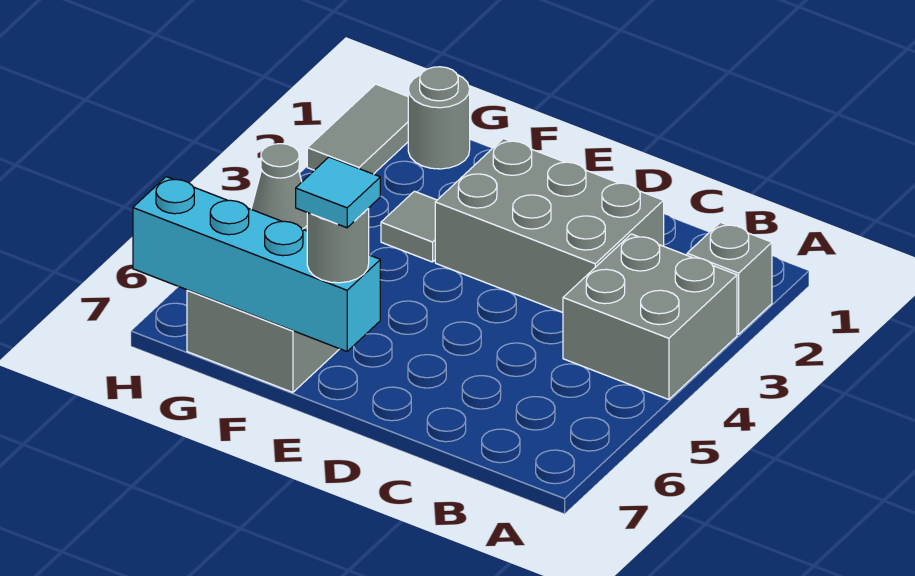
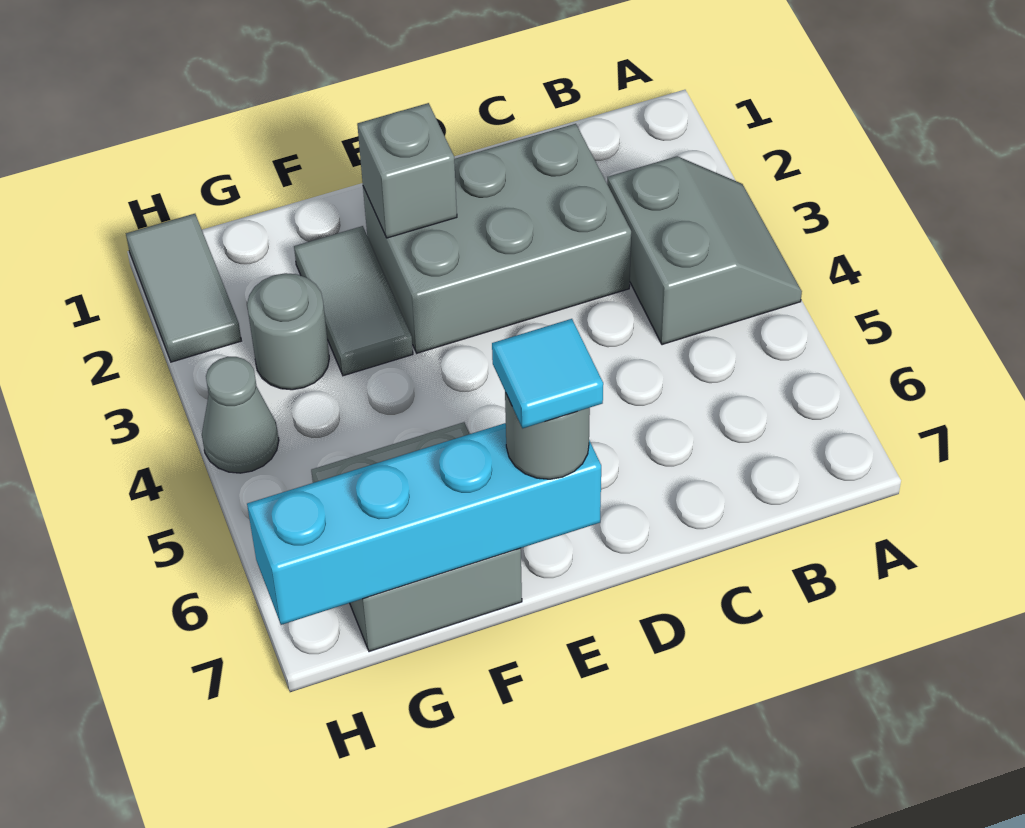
grey 1x1 brick [687,222,772,334] -> grey 1x1 brick moved to [357,103,457,238]
grey 2x2 brick [563,234,737,400] -> grey 2x2 slope [607,156,802,345]
grey 1x1 tile [381,191,437,262] -> grey 1x2 tile [294,226,413,376]
grey 1x1 round brick [408,67,470,169] -> grey 1x1 round brick moved to [247,273,329,390]

